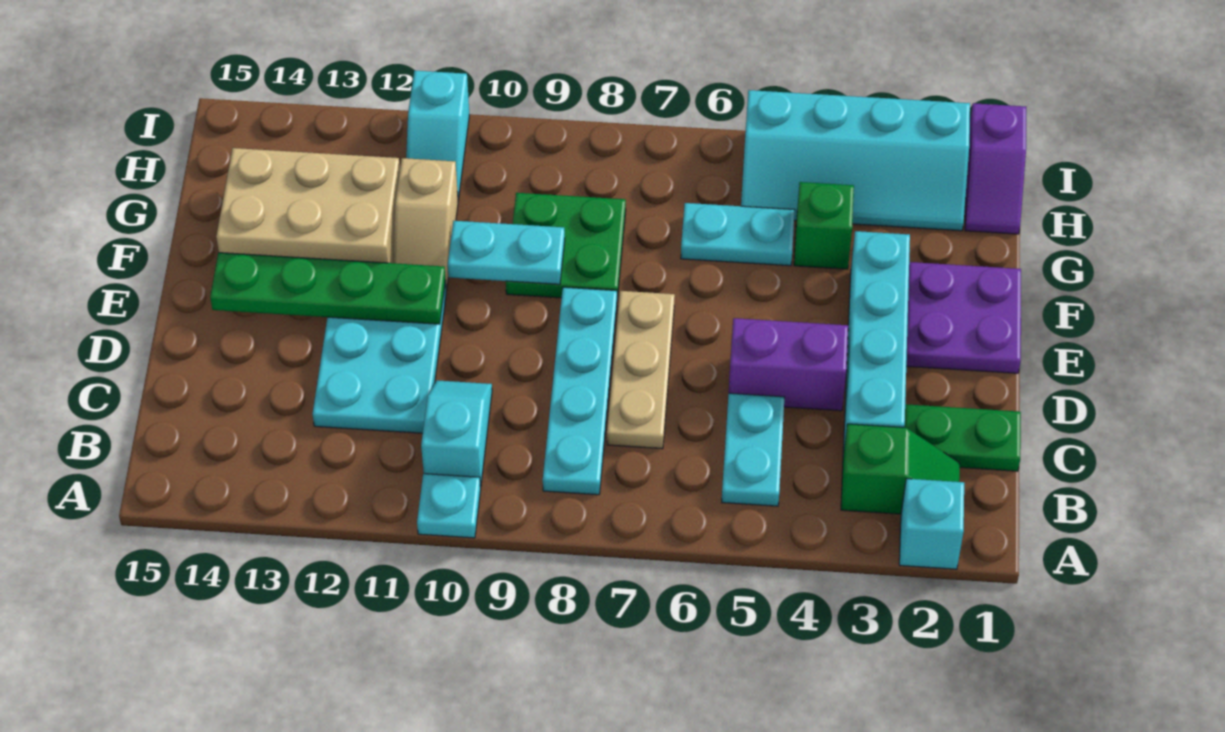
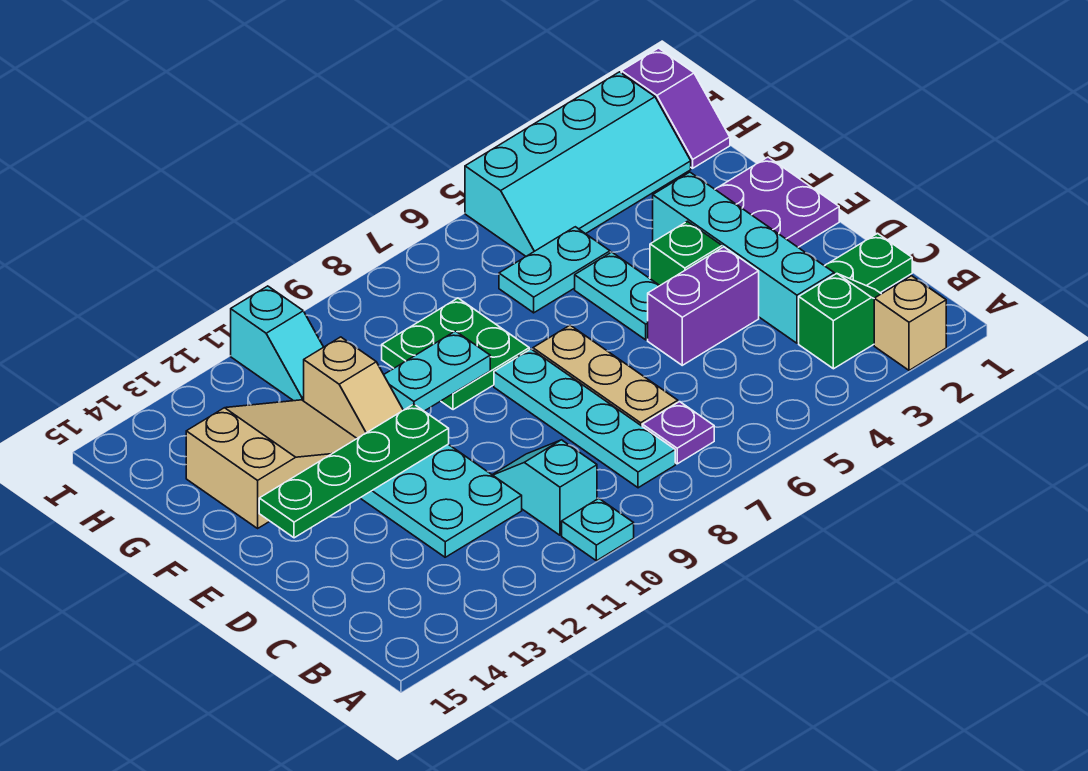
cyan 1x1 brick [899,479,964,569] -> tan 1x1 brick [874,276,946,370]
cyan 1x2 plate [722,393,784,506] -> cyan 1x2 plate moved to [575,252,660,340]
none -> purple 1x1 plate [642,402,714,464]
tan 2x3 brick [216,148,400,263] -> tan 2x3 slope [186,400,357,528]
green 1x1 brick [794,182,854,269] -> green 1x1 brick moved to [650,221,722,285]

